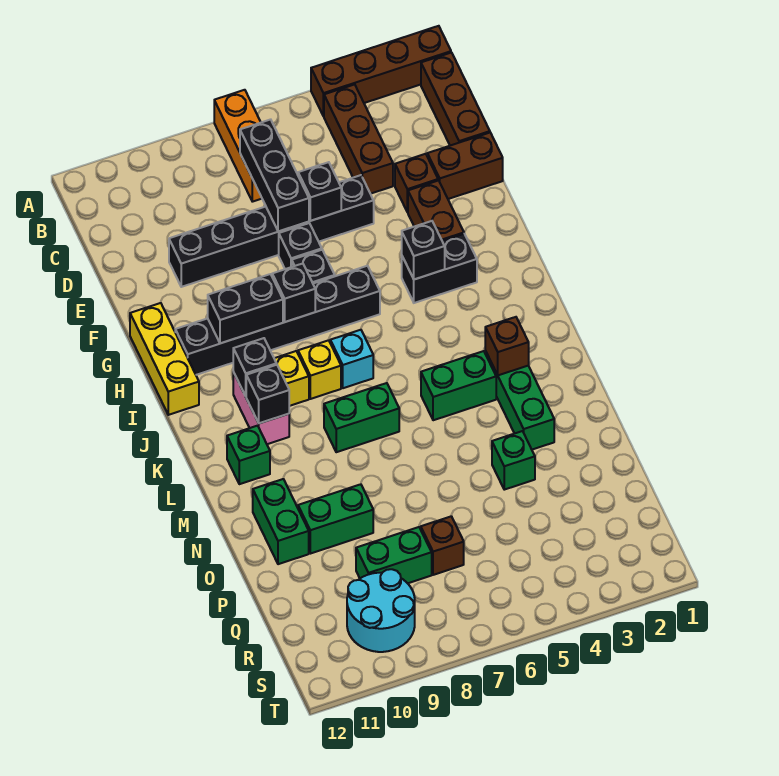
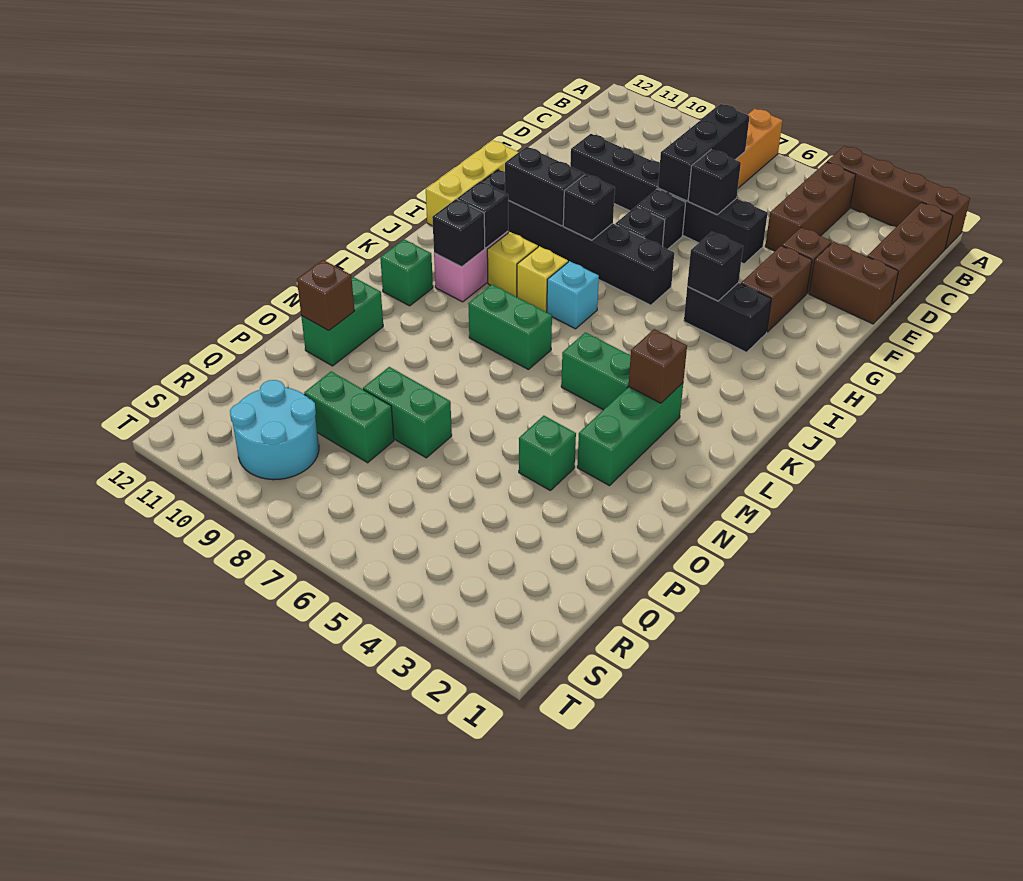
green 1x2 brick [298,484,373,554] -> green 1x2 brick moved to [363,367,452,458]
brown 1x1 brick [421,516,464,575] -> brown 1x1 brick moved to [297,260,355,331]

